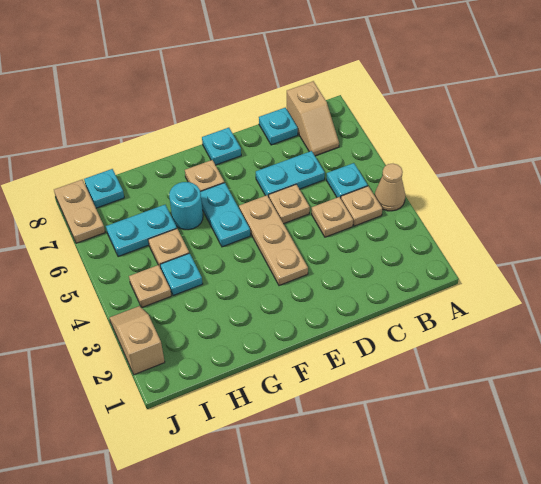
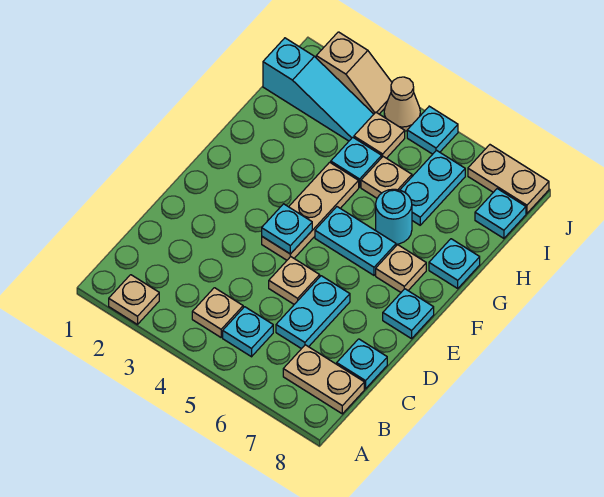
tan 1x1 cone [375,164,405,211] -> tan 1x1 cone moved to [384,77,420,131]
tan 1x2 slope [287,81,339,156] -> tan 1x2 plate [283,345,364,414]
tan 1x1 plate [312,197,353,237] -> tan 1x1 plate moved to [109,275,159,325]
tan 1x3 plate [239,195,308,286] -> tan 1x3 plate turned to [262,162,359,260]
none -> cyan 1x1 plate [262,204,312,254]
none -> cyan 1x1 plate [429,239,480,288]
none -> cyan 1x3 slope [263,38,374,141]
none -> cyan 1x1 plate [407,106,458,154]

